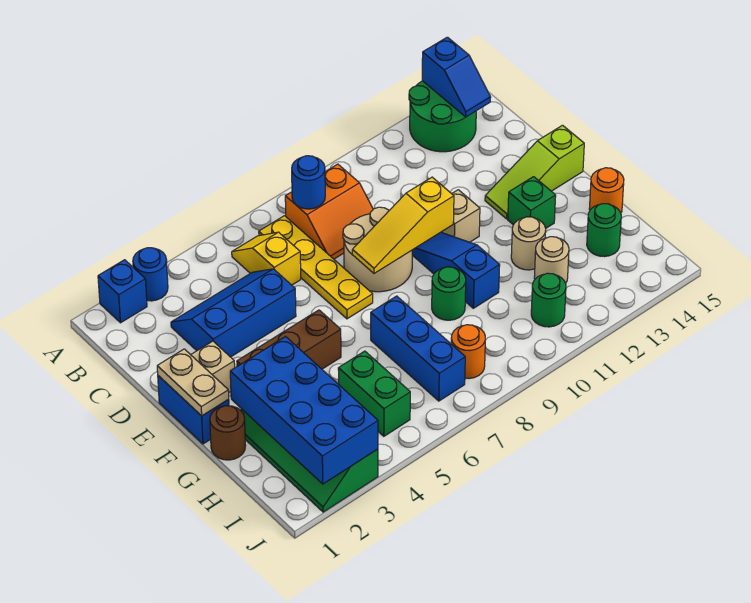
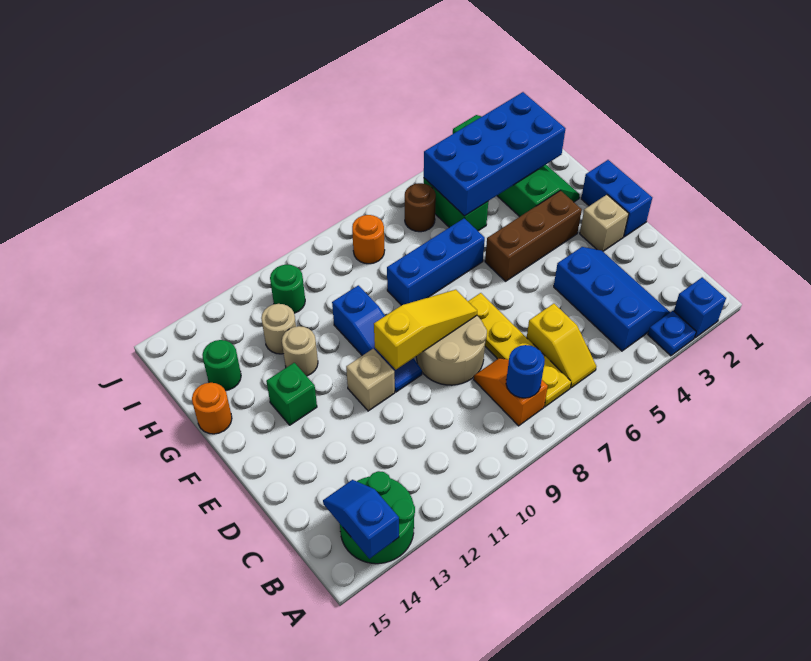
blue 1x1 round brick [133,248,168,301] -> blue 1x1 plate [648,311,696,356]
orange 2x2 slope [285,164,373,259] -> orange 1x2 slope [474,358,548,426]
blue 2x3 slope [171,269,296,357] -> blue 2x3 slope turned to [554,247,670,351]
tan 1x2 plate [157,349,229,416] -> none
lime 1x3 slope [485,125,584,219] -> none
brown 1x1 round brick [210,406,246,460] -> brown 1x1 round brick moved to [405,183,436,232]
blue 2x4 brick [230,337,378,484] -> blue 2x4 brick turned to [424,92,565,216]
blue 1x3 brick [371,296,465,401] -> blue 1x3 brick turned to [387,218,485,305]
green 1x1 round brick [432,267,466,320] -> none

